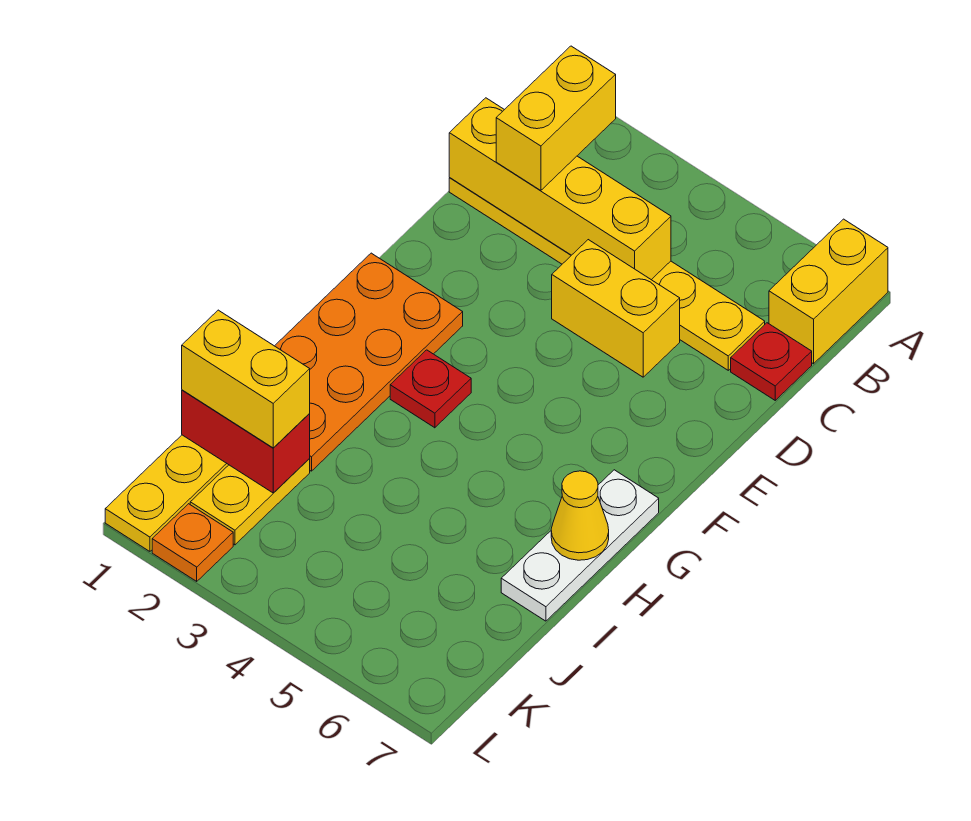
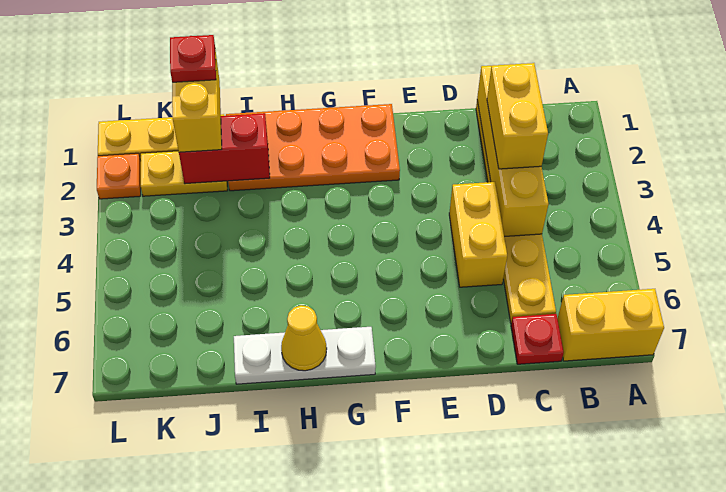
yellow 1x2 brick [496,46,616,190] -> yellow 1x2 brick turned to [487,63,548,169]
red 1x1 plate [390,350,471,428] -> red 1x1 plate moved to [170,35,216,82]
red 1x2 brick [182,390,310,493] -> red 1x2 brick turned to [179,113,270,184]

